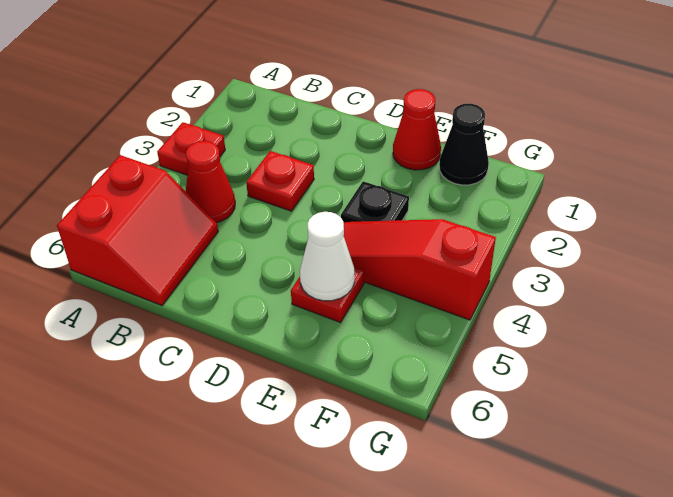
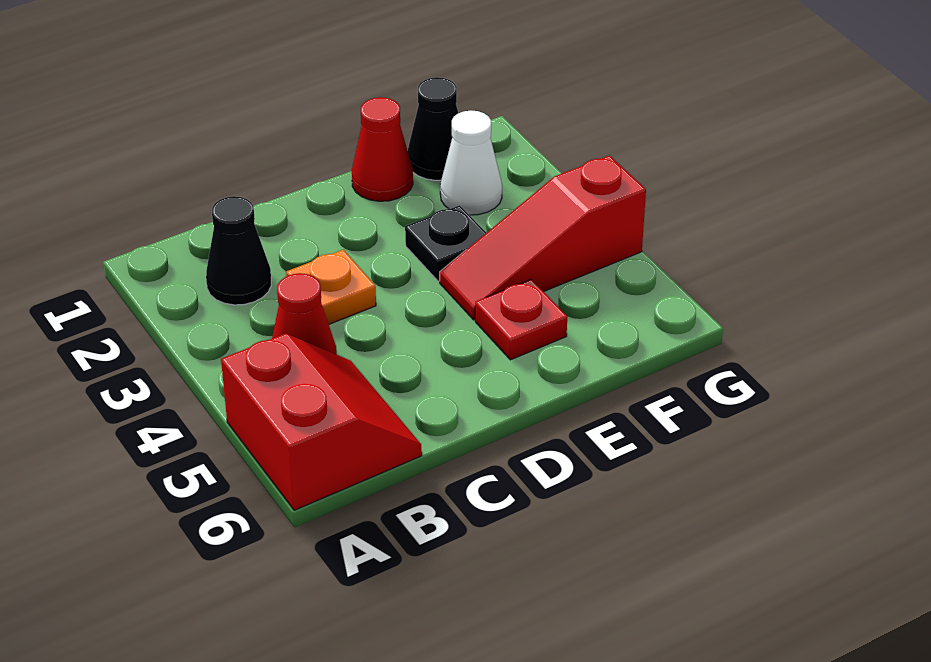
red 1x1 plate [157,122,225,175] -> none
none -> black 1x1 cone [206,196,271,305]
red 1x1 plate [246,151,314,211] -> orange 1x1 plate [286,250,376,324]
white 1x1 cone [300,212,355,301] -> white 1x1 cone moved to [440,111,502,215]

